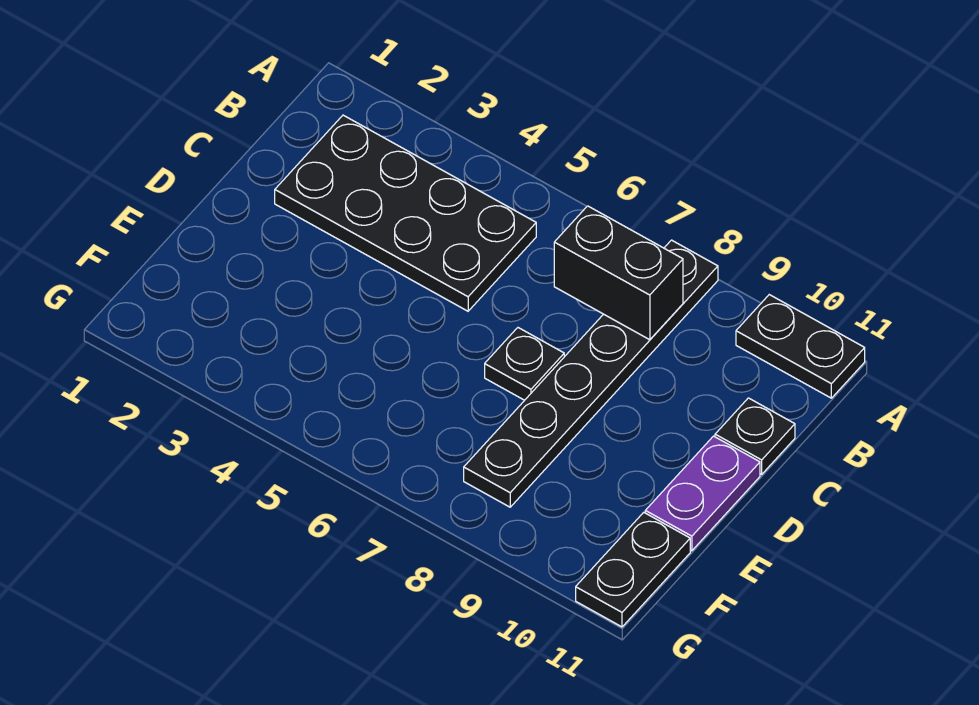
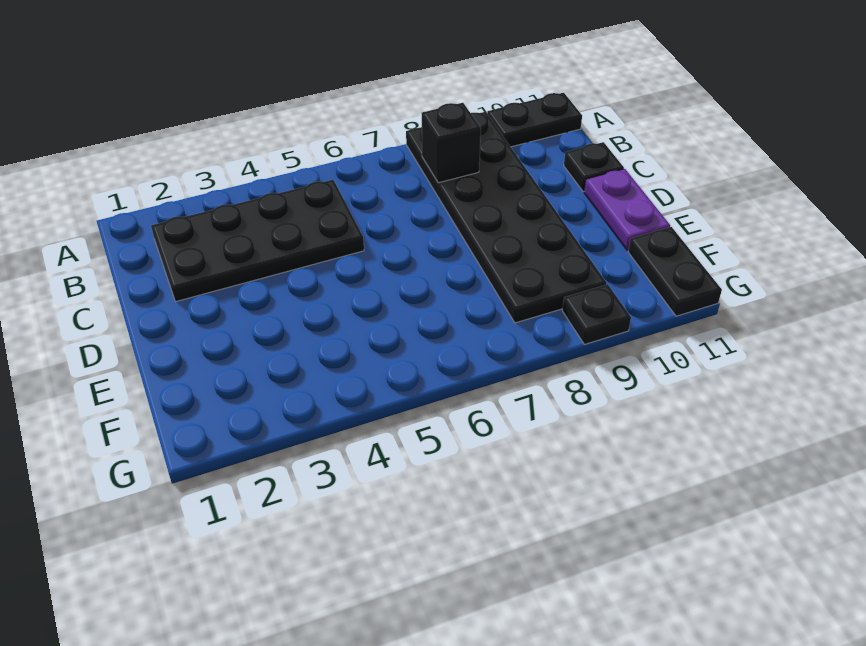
black 1x6 plate [464,240,718,507] -> black 2x6 plate [406,112,606,323]
black 1x2 brick [554,206,683,340] -> black 1x1 brick [422,103,481,183]
black 1x1 plate [485,328,564,400] -> black 1x1 plate moved to [562,284,631,344]

